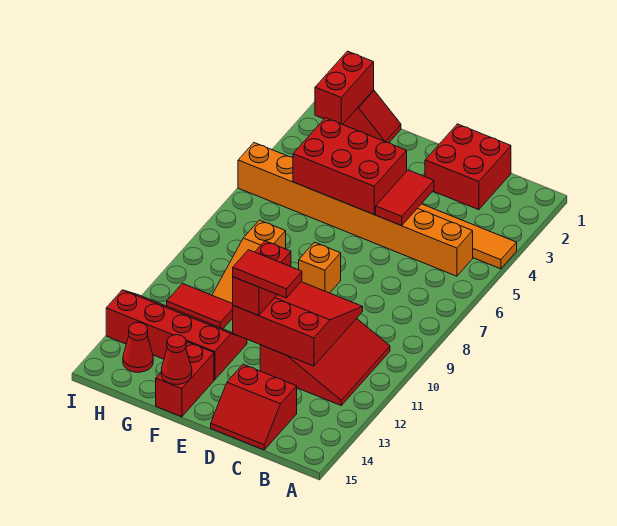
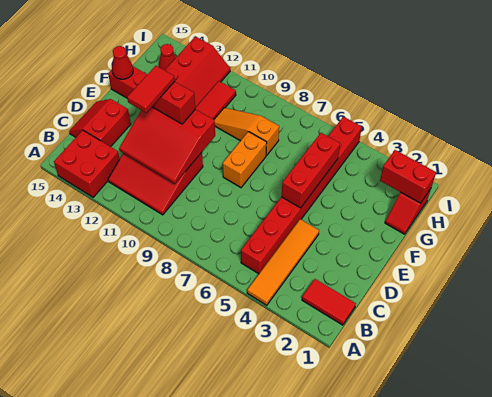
orange 1x8 brick [238,143,473,276] -> red 1x8 brick [241,117,362,274]
red 2x2 brick [425,124,511,210] -> red 2x2 brick moved to [54,130,120,197]
red 3x3 slope [233,282,363,366] -> red 3x3 slope turned to [119,107,215,184]
red 1x2 tile [376,170,434,226] -> red 1x2 tile moved to [302,279,356,325]
red 2x3 brick [293,118,407,214] -> red 1x3 brick [282,133,340,208]
orange 1x1 brick [299,242,341,293] -> orange 1x2 brick [223,132,267,187]

